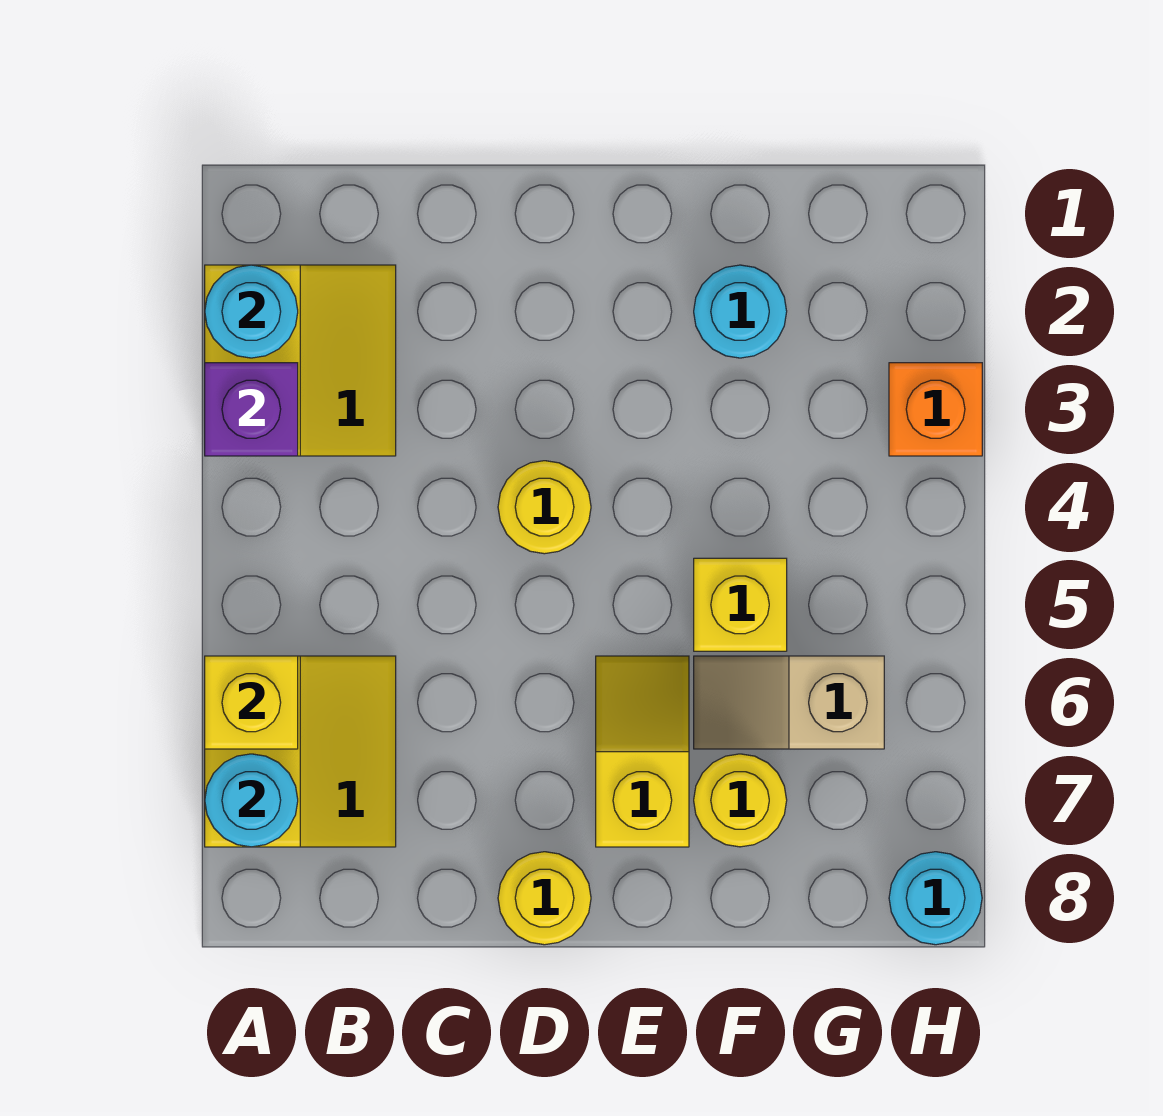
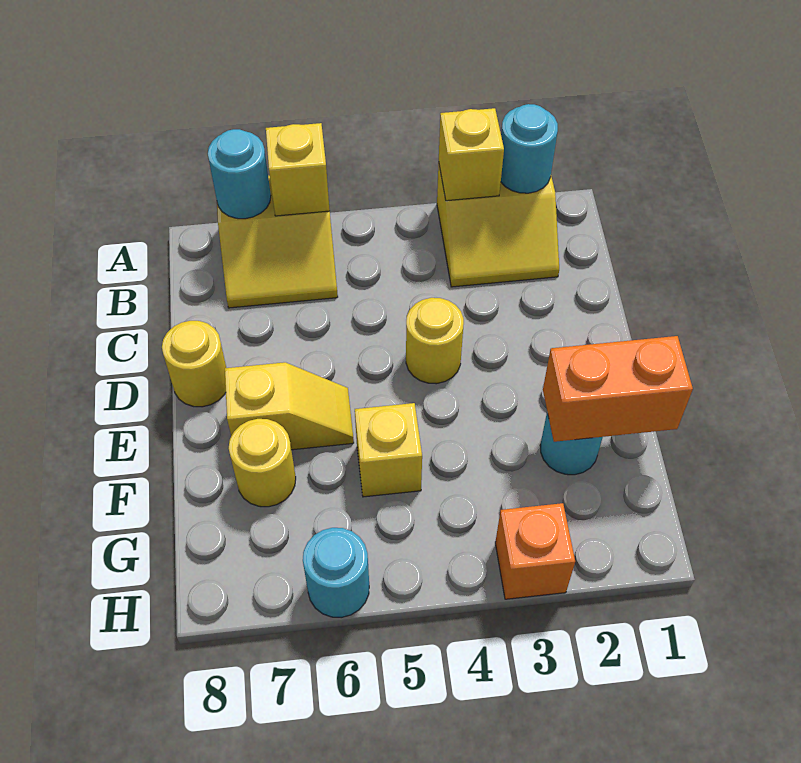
purple 1x1 brick [205,363,298,456] -> yellow 1x1 brick [439,108,504,201]
none -> orange 1x2 brick [543,336,693,442]
tan 1x2 slope [694,656,884,749] -> none
cyan 1x1 round brick [889,852,982,945] -> cyan 1x1 round brick moved to [303,528,369,618]

